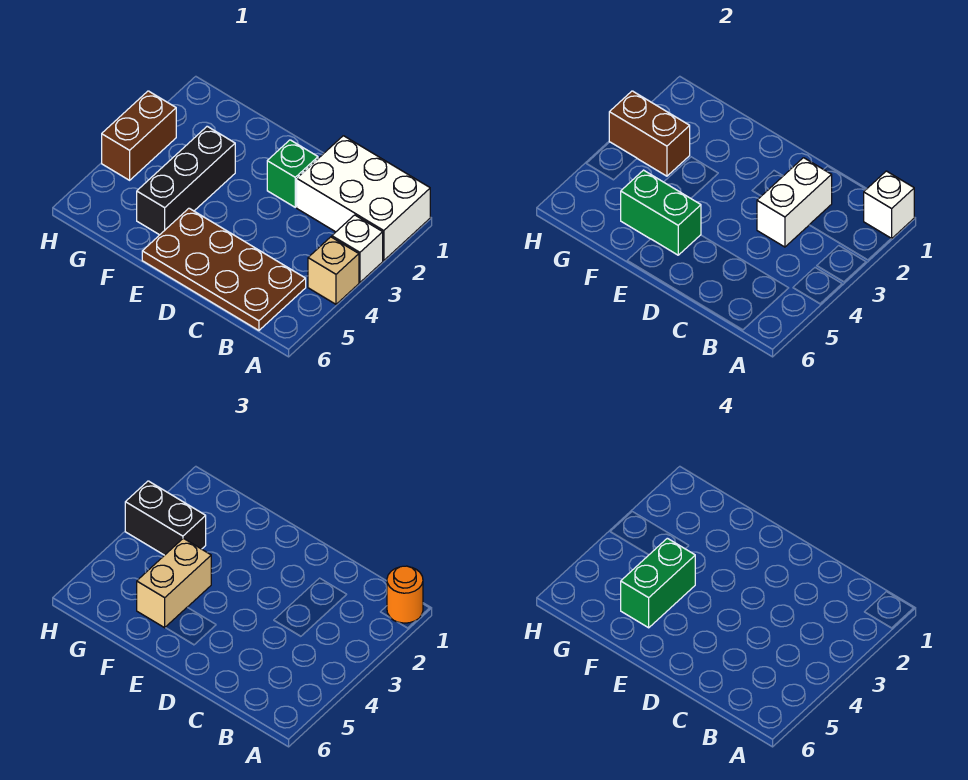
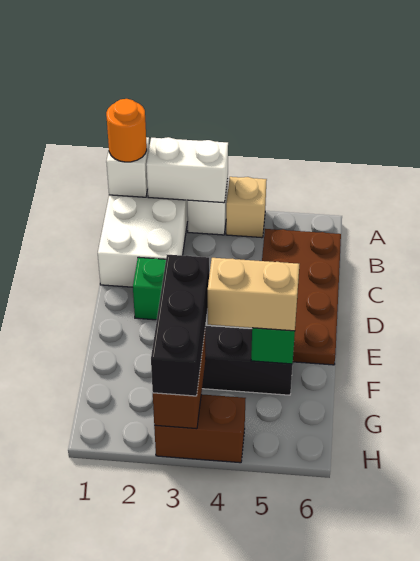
white 1x2 brick [757,158,832,247] -> white 1x2 brick moved to [146,137,228,203]
green 1x2 brick [621,538,695,628] -> none
black 1x2 brick [125,481,206,555] -> black 1x3 brick [151,255,210,396]

